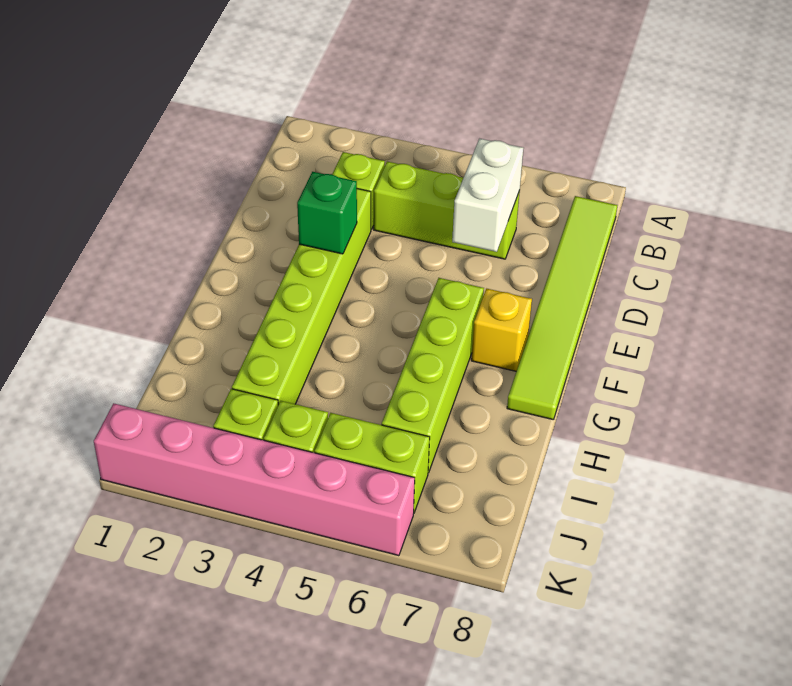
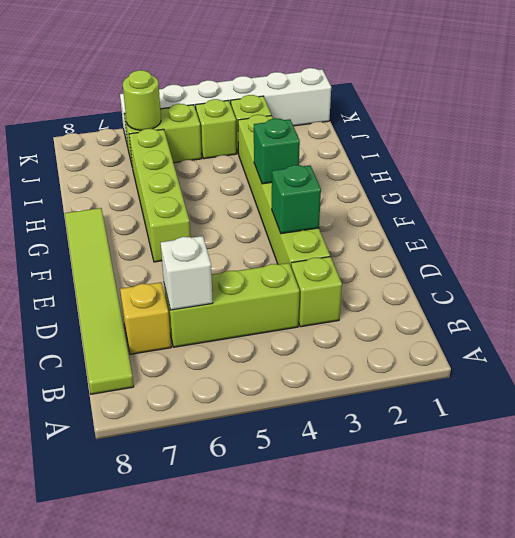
white 1x2 brick [452,139,523,252] -> white 1x1 brick [161,236,213,310]
yellow 1x1 brick [471,289,532,371] -> yellow 1x1 brick moved to [120,282,171,354]
none -> green 1x1 brick [254,118,300,184]
none -> lime 1x1 round brick [123,70,161,130]
pink 1x6 brick [94,403,415,556] -> white 1x6 brick [120,68,331,142]

